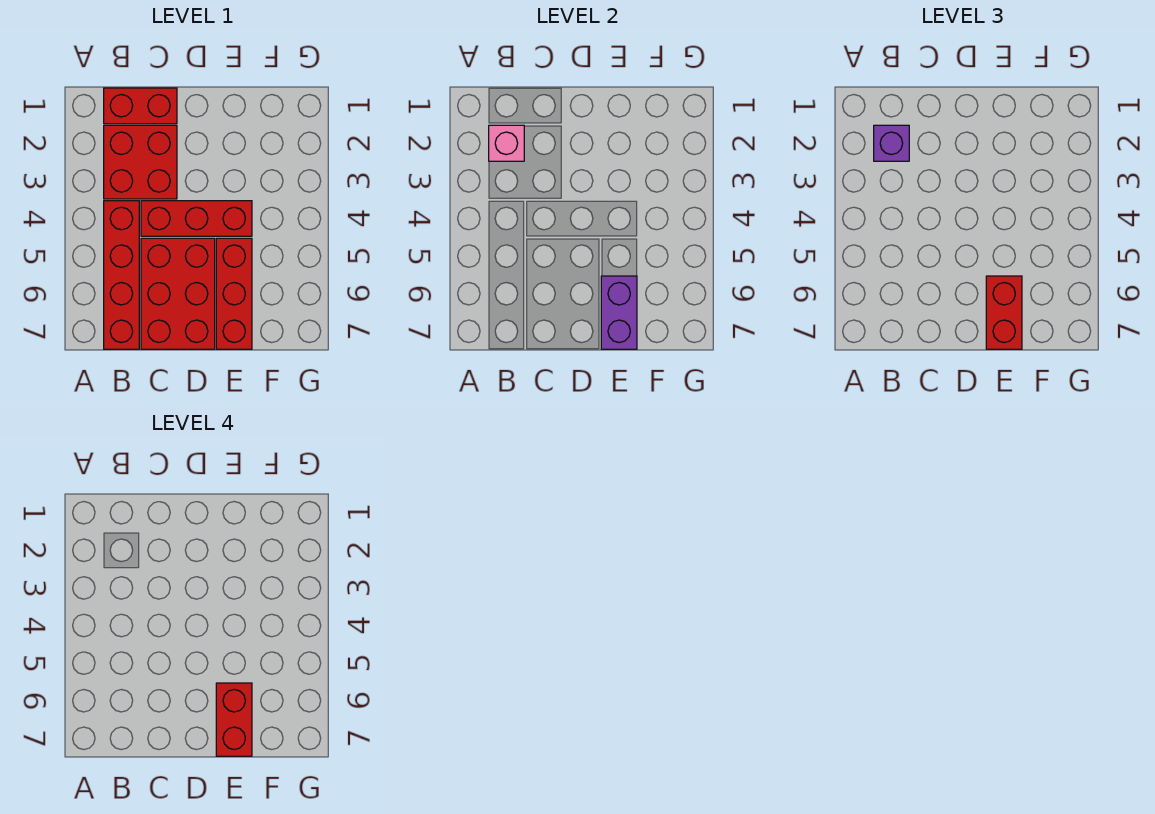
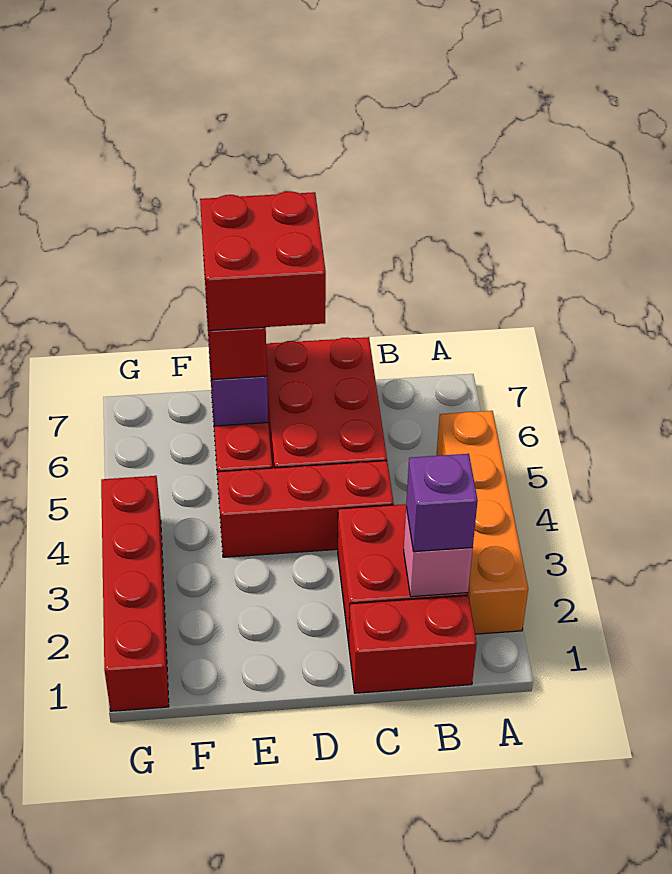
none -> orange 1x4 brick [437,411,528,634]
red 1x4 brick [104,201,139,349] -> red 1x4 brick moved to [101,476,169,711]
red 1x2 brick [216,683,252,756] -> red 2x2 brick [200,191,326,330]

